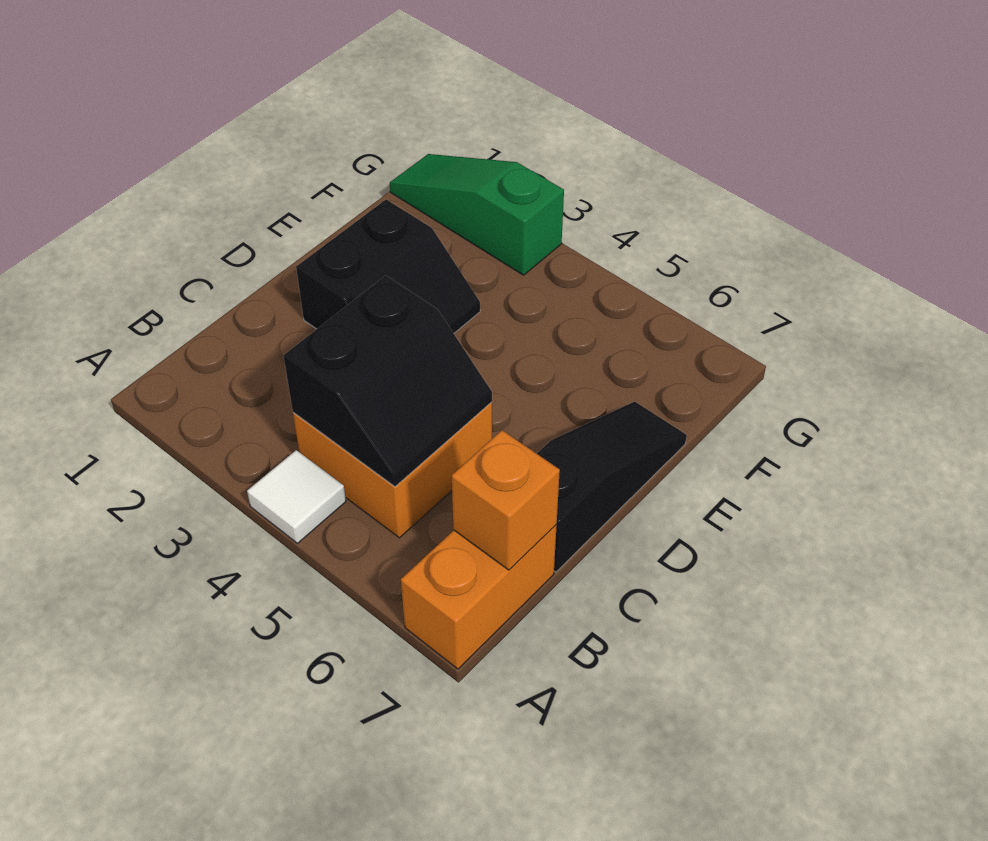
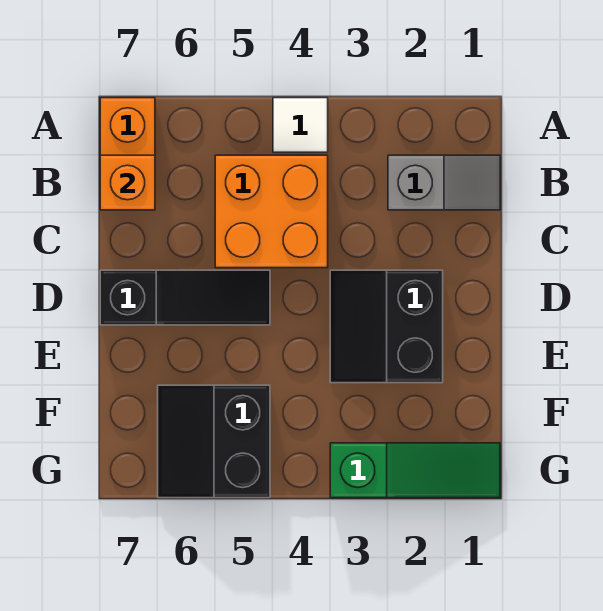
none -> grey 1x2 slope [388,155,500,210]
black 2x2 slope [283,275,492,487] -> black 2x2 slope moved to [158,385,270,498]
black 1x3 slope [537,402,687,572] -> black 1x3 slope turned to [100,270,270,325]

